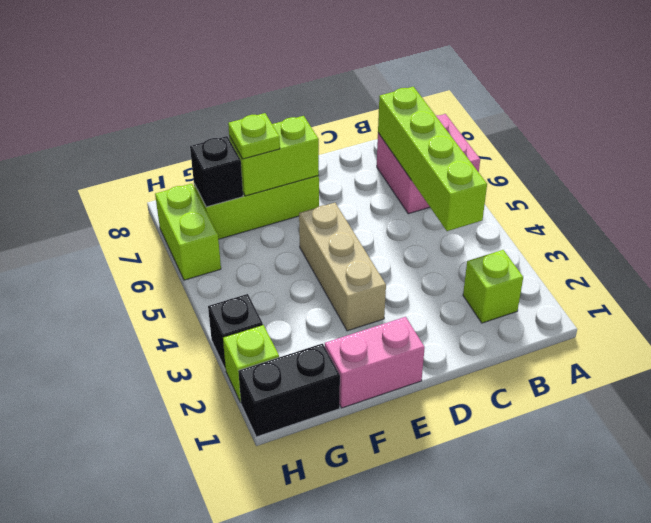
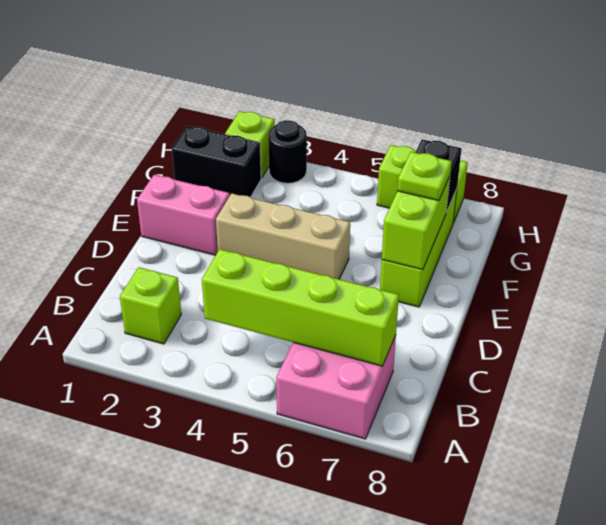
pink 1x2 brick [325,317,425,408] -> pink 1x2 brick turned to [137,175,230,255]
black 1x2 brick [238,344,340,437] -> black 1x2 brick turned to [172,126,261,197]
black 1x1 brick [208,294,263,370] -> black 1x1 round brick [268,120,307,183]

